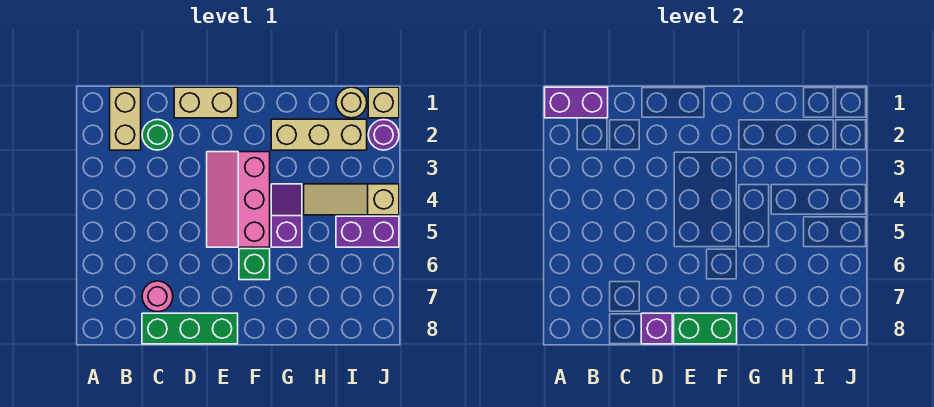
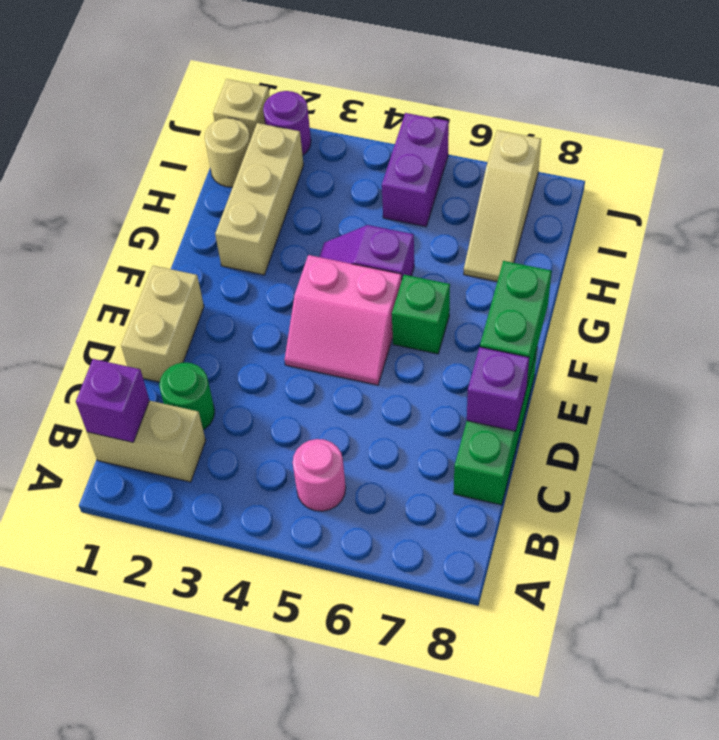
purple 1x2 brick [545,87,608,118] -> purple 1x1 brick [76,359,149,442]
pink 1x1 round brick [142,281,173,312] -> pink 1x1 round brick moved to [293,439,346,511]
pink 2x3 slope [207,152,270,247] -> pink 2x2 slope [285,255,402,385]
tan 1x3 slope [304,184,399,215] -> tan 1x3 slope moved to [464,130,541,281]

